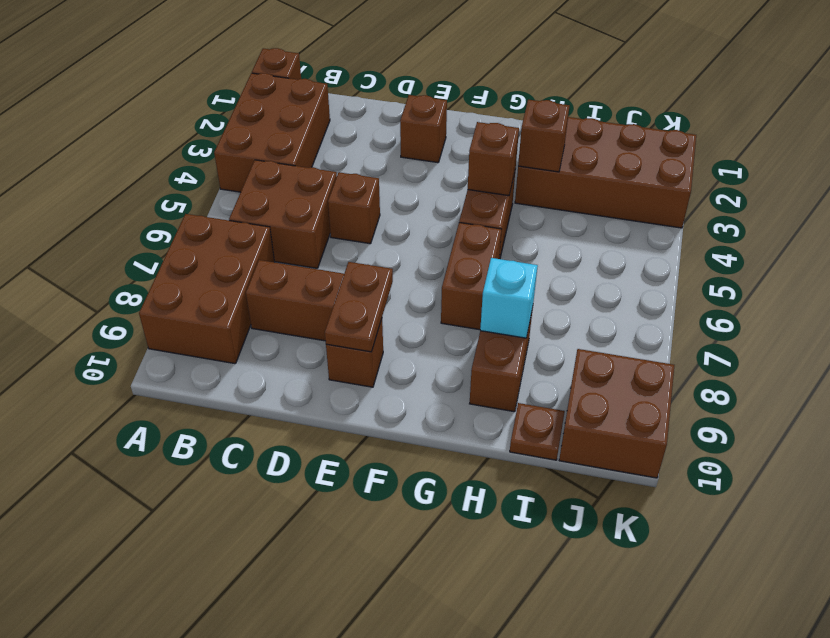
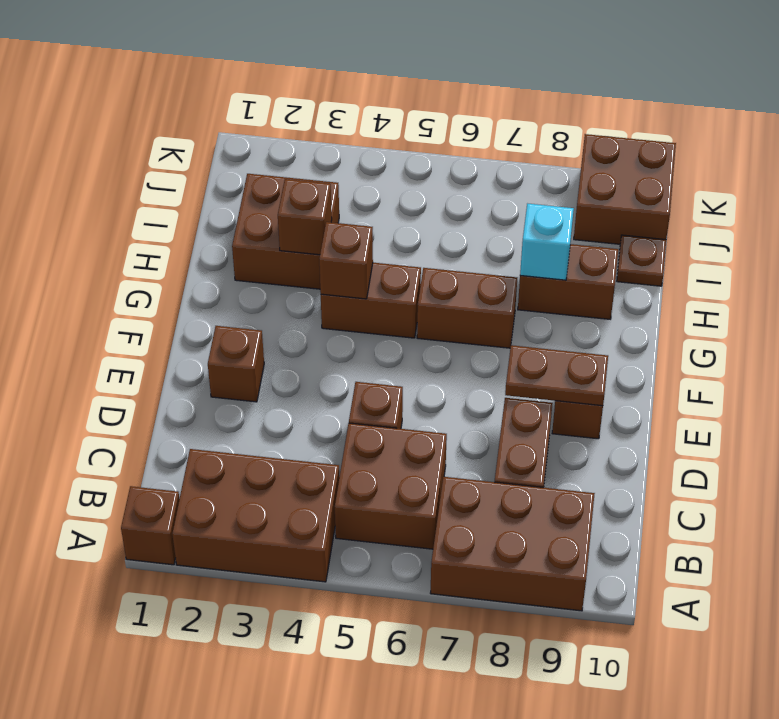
brown 2x4 brick [515,117,696,228] -> brown 2x2 brick [232,174,339,289]

